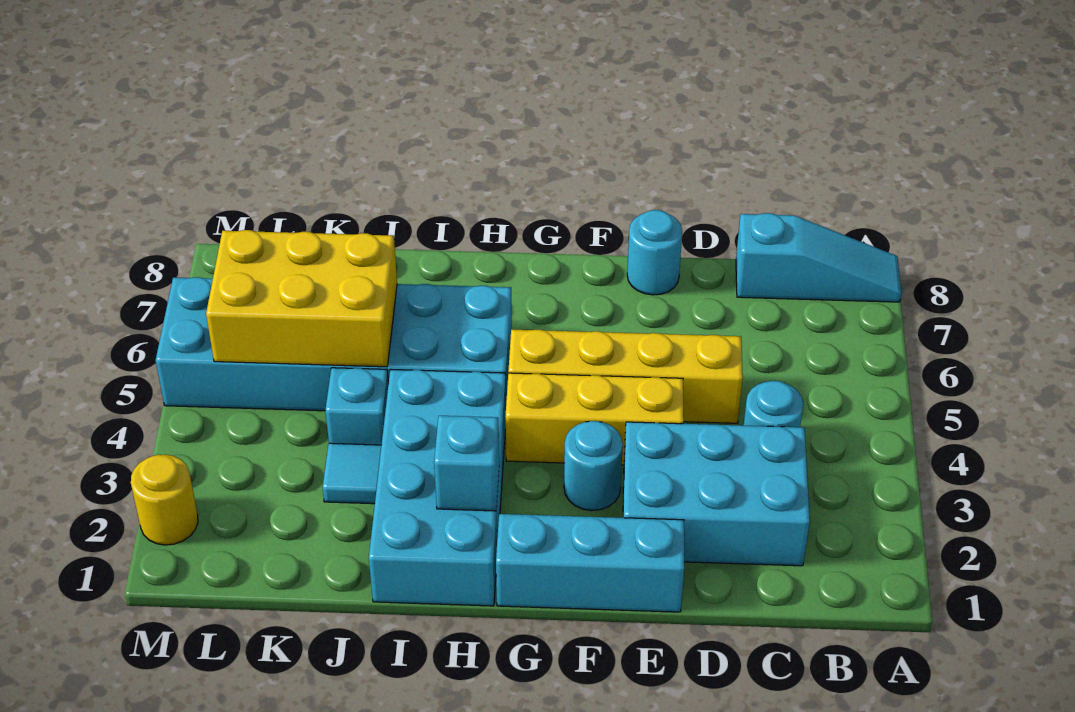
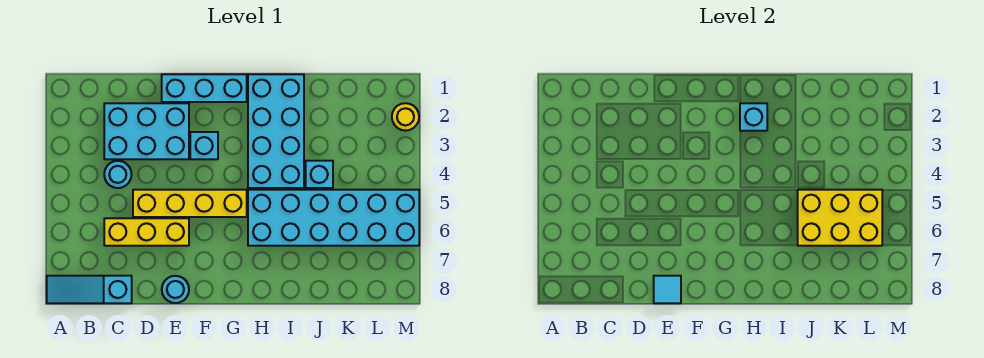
yellow 1x3 brick [505,373,684,465] -> yellow 1x3 brick moved to [104,218,189,246]
cyan 1x1 round brick [564,421,623,511] -> cyan 1x1 brick [190,132,218,159]
cyan 1x1 tile [323,443,381,504] -> cyan 1x1 tile moved to [654,276,681,303]

